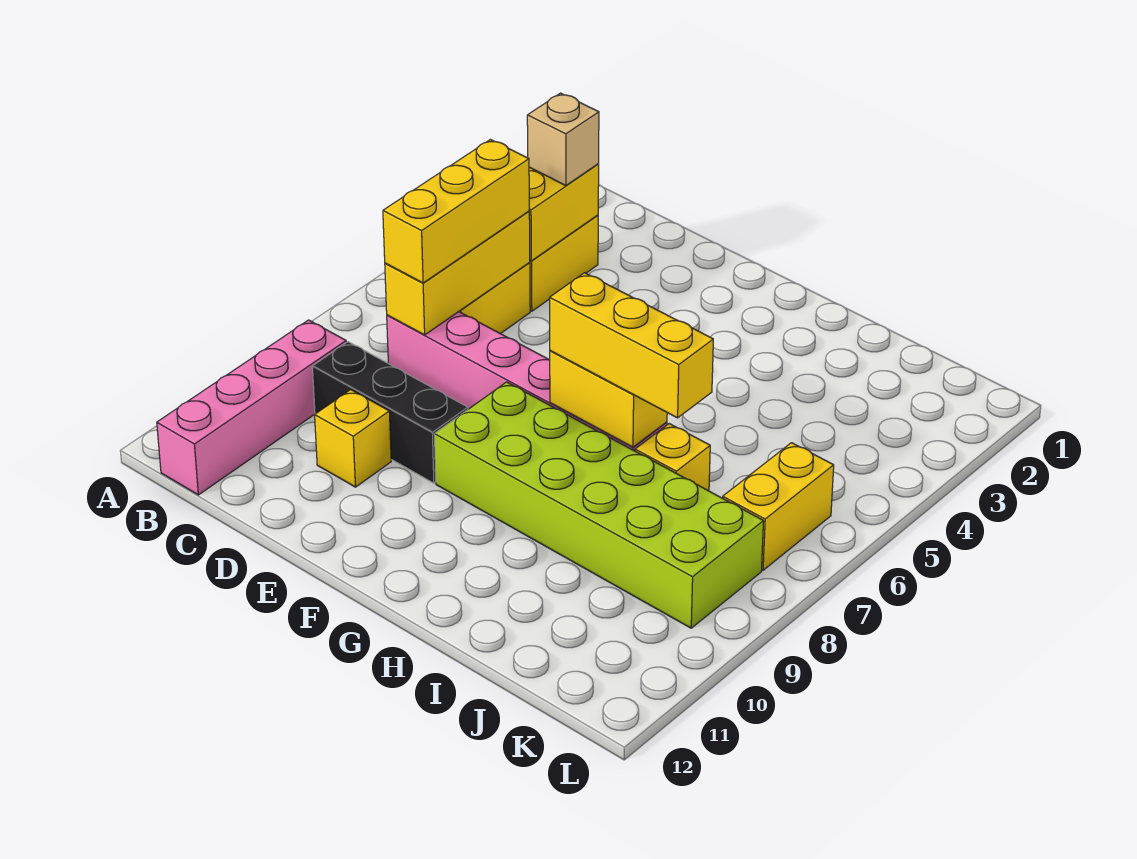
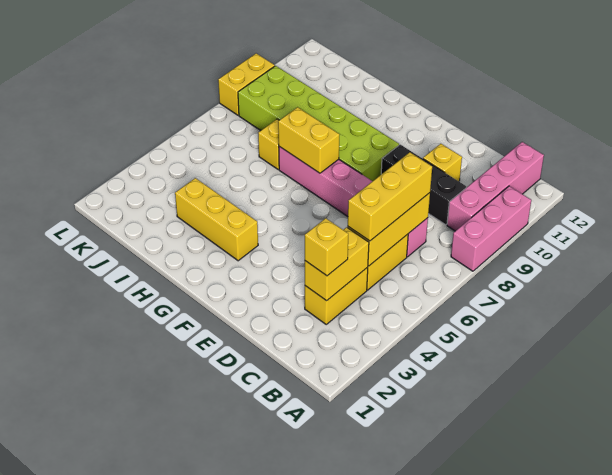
none -> pink 1x3 brick [451,186,531,271]
tan 1x1 brick [527,93,599,186] -> yellow 1x1 brick [305,218,348,276]
yellow 1x3 brick [550,273,713,418] -> yellow 1x3 brick moved to [175,178,258,261]
yellow 1x2 brick [723,443,834,570] -> yellow 1x2 brick moved to [218,53,275,115]

